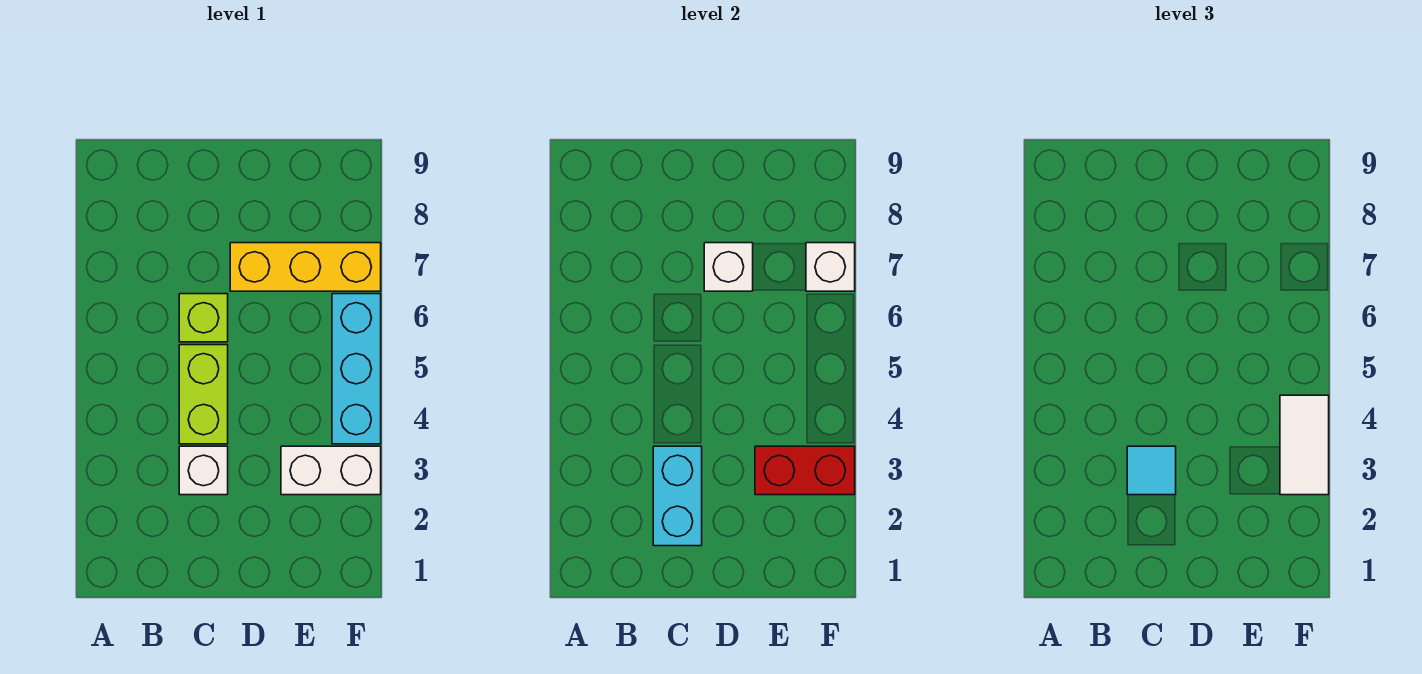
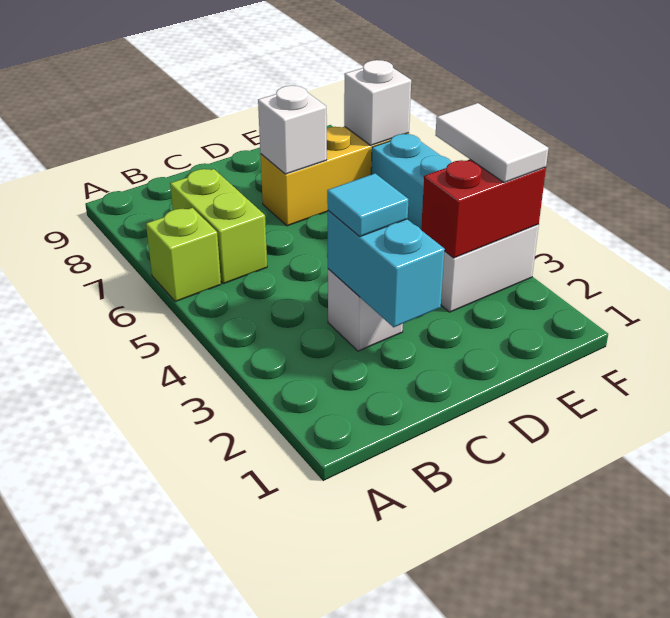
lime 1x2 brick [179,345,228,444] -> lime 1x2 brick moved to [170,169,267,284]
lime 1x1 brick [179,294,228,342] -> lime 1x1 brick moved to [146,208,221,302]

